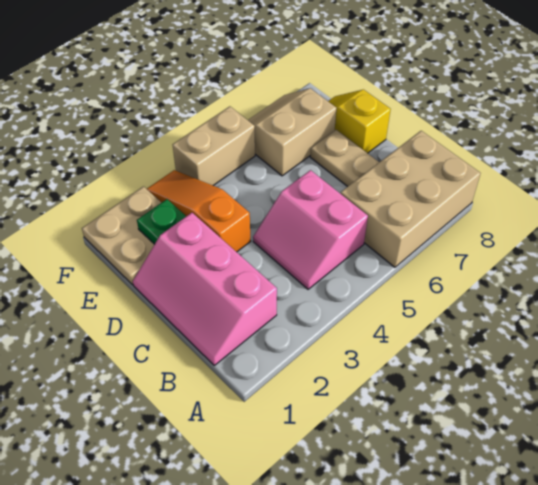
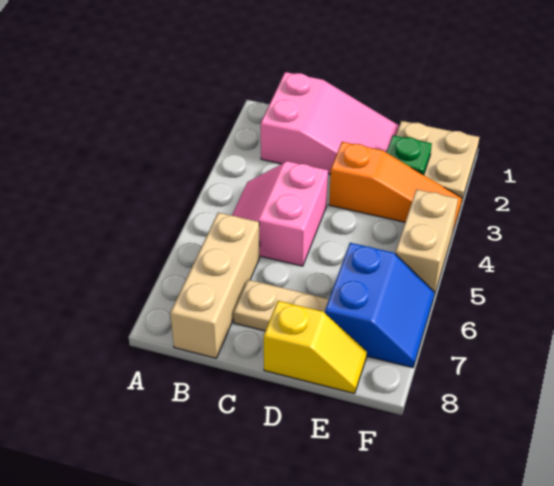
tan 2x3 brick [341,131,480,267] -> tan 1x3 brick [170,213,260,358]
pink 2x3 slope [133,213,277,365] -> pink 2x3 slope turned to [261,72,399,175]
pink 2x2 slope [253,170,368,289] -> pink 2x2 slope turned to [232,161,328,266]
tan 2x2 slope [248,88,337,176] -> blue 2x2 slope [325,243,435,368]

